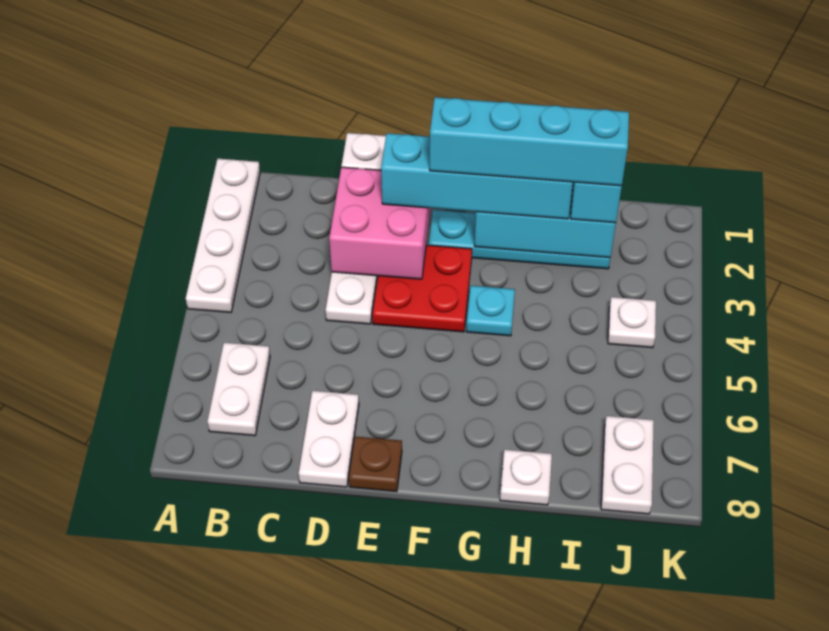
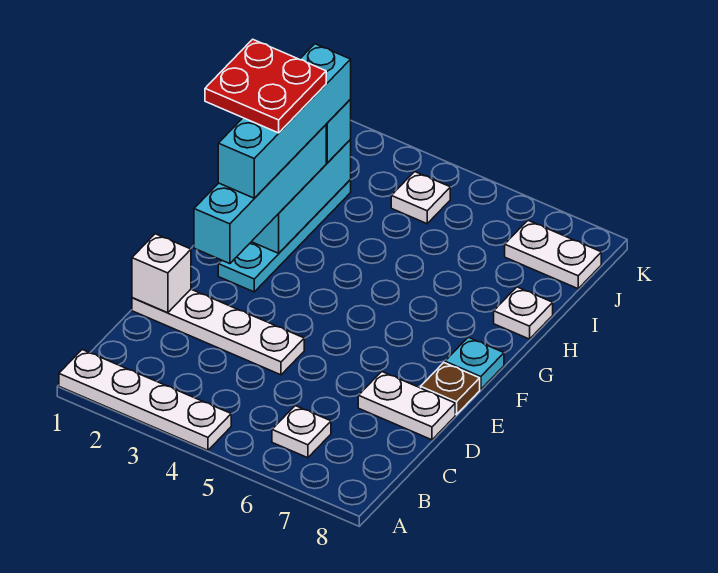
white 1x2 plate [207,343,270,436] -> white 1x1 plate [272,406,331,458]
pink 2x2 brick [329,167,431,279] -> none
red 2x2 plate [372,245,472,332] -> red 2x2 plate moved to [205,39,326,133]
cyan 1x1 plate [466,286,515,336] -> cyan 1x1 plate moved to [445,337,504,390]

